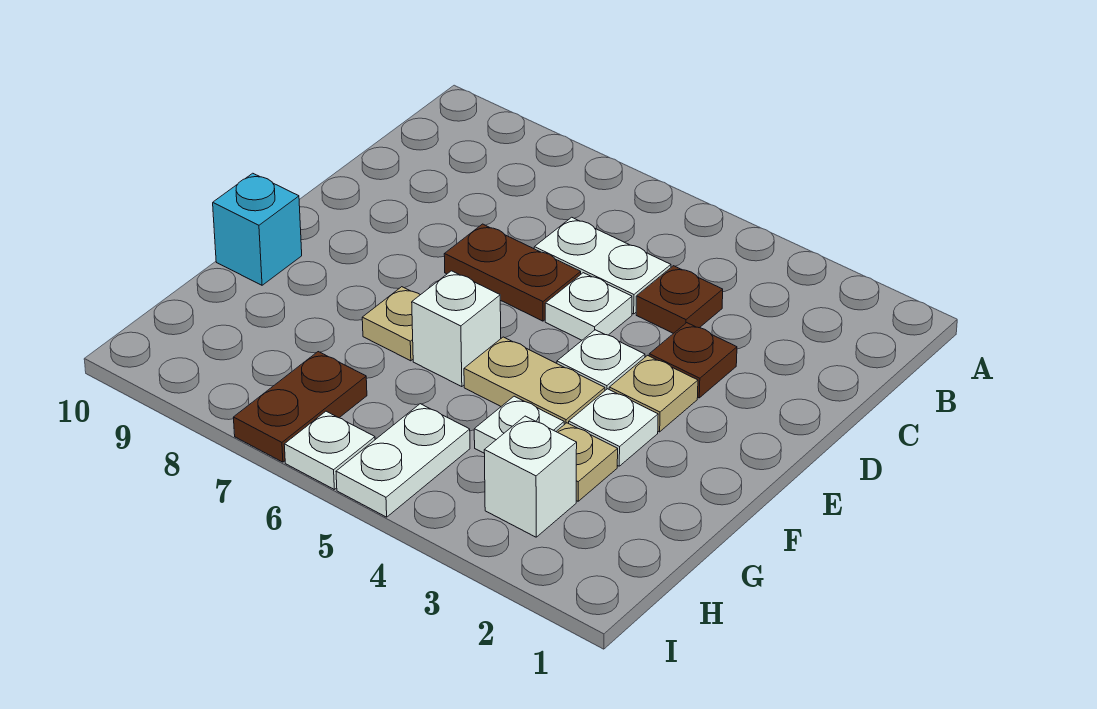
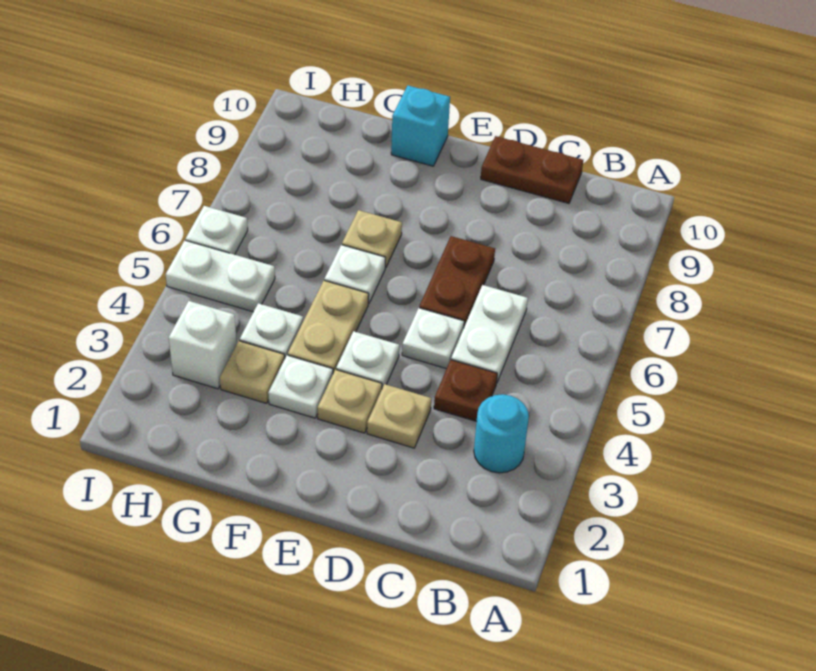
none -> cyan 1x1 round brick [474,394,529,473]
brown 1x1 plate [649,323,737,398] -> tan 1x1 plate [367,384,431,448]
white 1x1 brick [412,271,501,387] -> white 1x1 plate [324,245,385,304]
brown 1x2 plate [233,352,367,462] -> brown 1x2 plate moved to [481,136,583,203]

